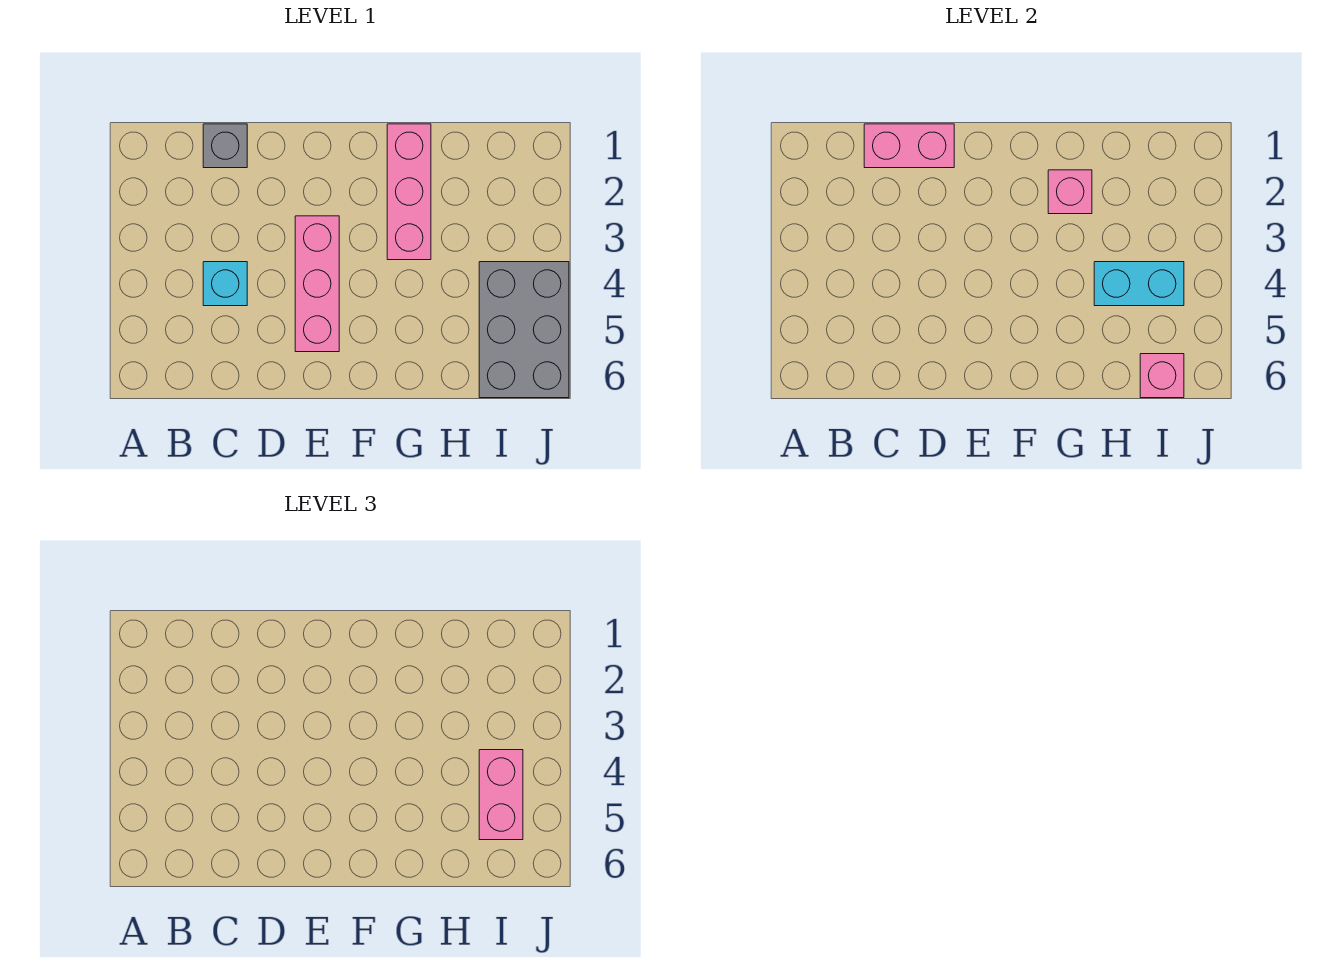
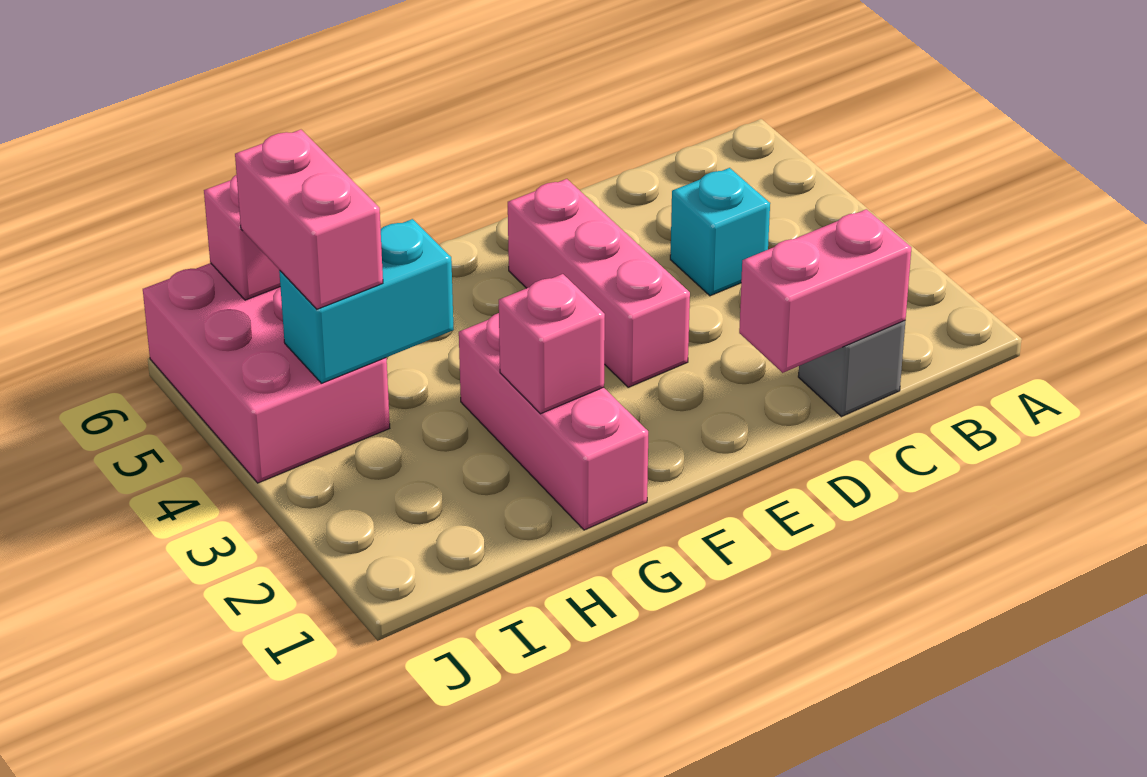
grey 2x3 brick [479,262,569,398] -> pink 2x3 brick [143,263,390,483]

